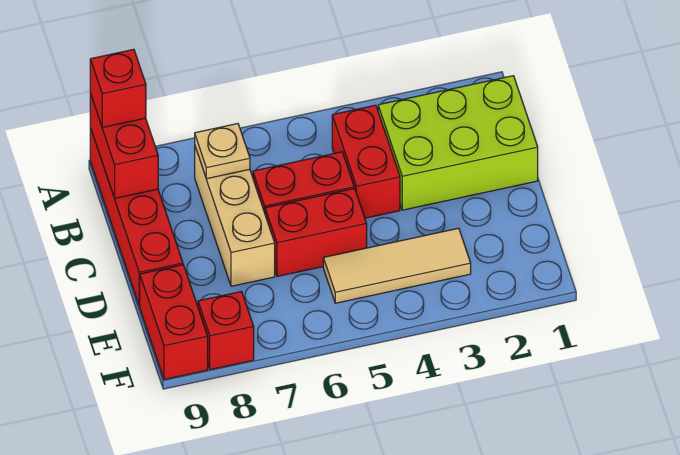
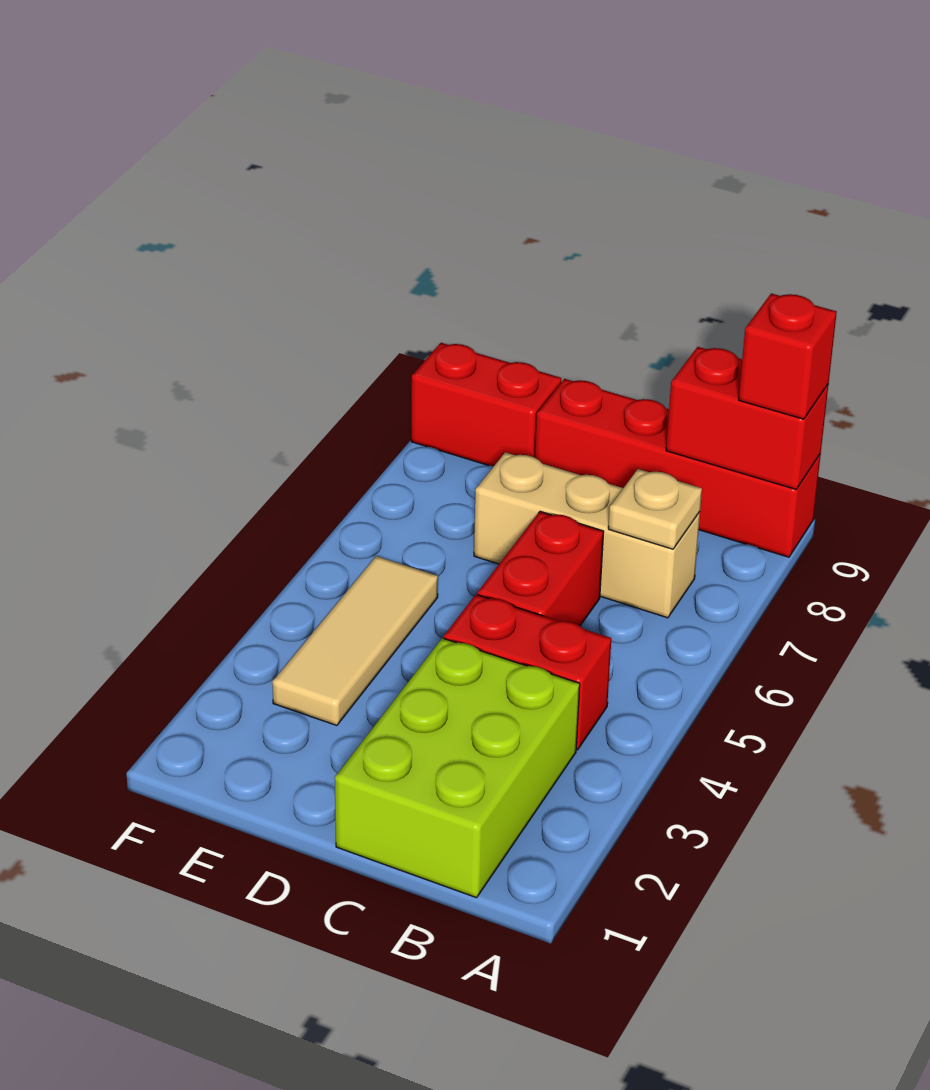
red 1x2 brick [265,188,367,276] -> none
red 1x1 brick [198,292,254,370] -> none

